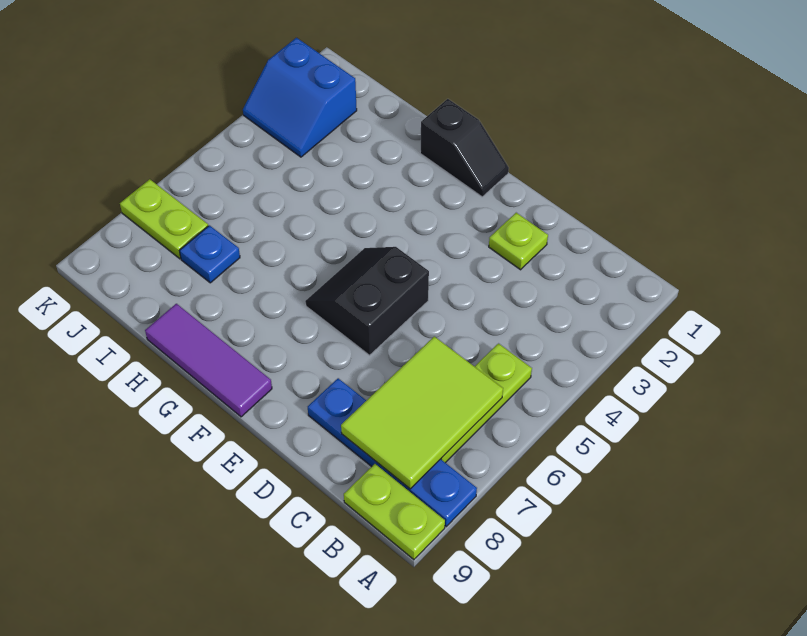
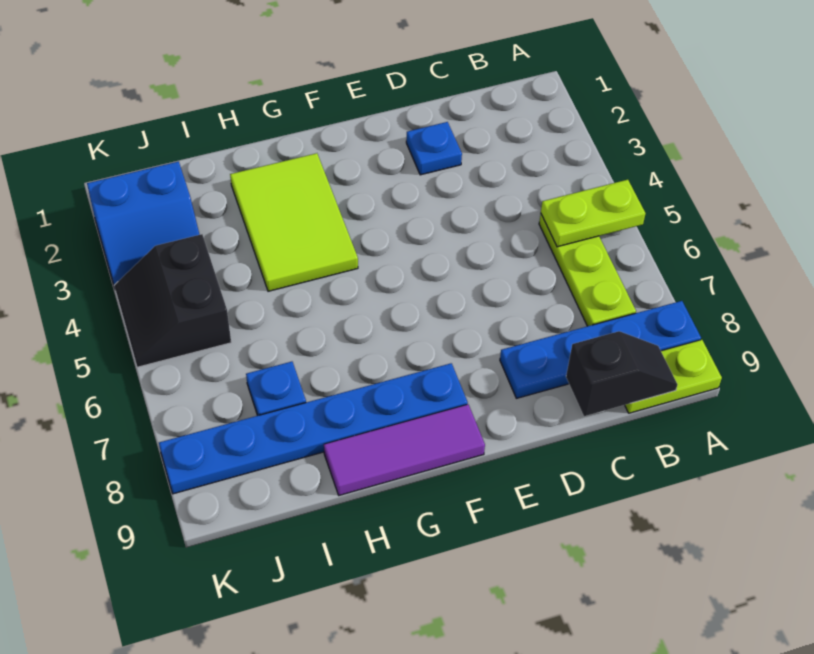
lime 2x3 tile [341,336,503,489] -> lime 2x3 tile moved to [230,153,358,291]
lime 1x1 plate [489,213,548,270] -> blue 1x1 plate [406,122,462,175]
black 2x2 slope [305,247,429,355] -> black 2x2 slope moved to [114,234,231,367]
black 1x2 slope [420,99,509,197] -> black 1x2 slope moved to [566,331,677,416]
none -> blue 1x6 plate [159,363,468,494]
lime 1x2 plate [120,179,208,259] -> lime 1x2 plate moved to [541,180,645,247]

